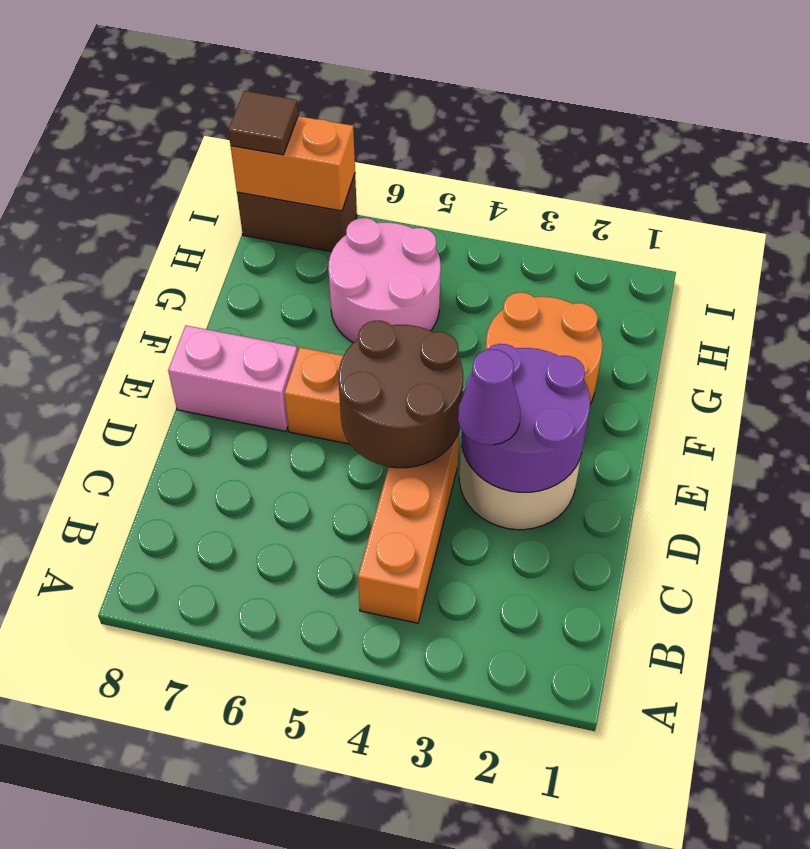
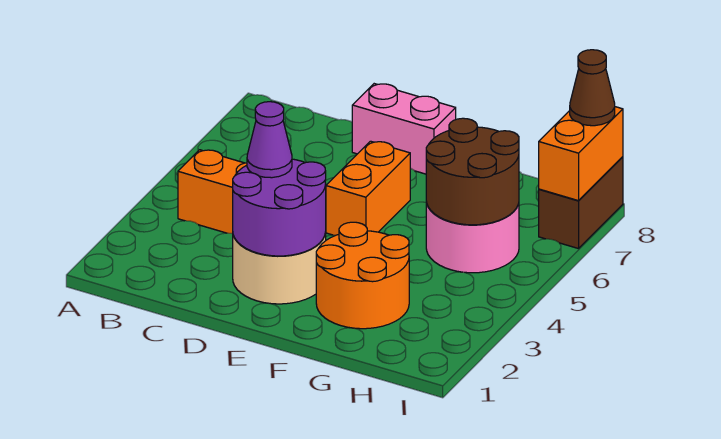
brown 2x2 round brick [338,321,463,468] -> brown 2x2 round brick moved to [426,118,519,225]
pink 1x2 brick [168,326,297,431] -> pink 1x2 brick turned to [352,84,456,174]
brown 1x1 tile [228,91,298,155] -> brown 1x1 cone [570,50,615,126]

